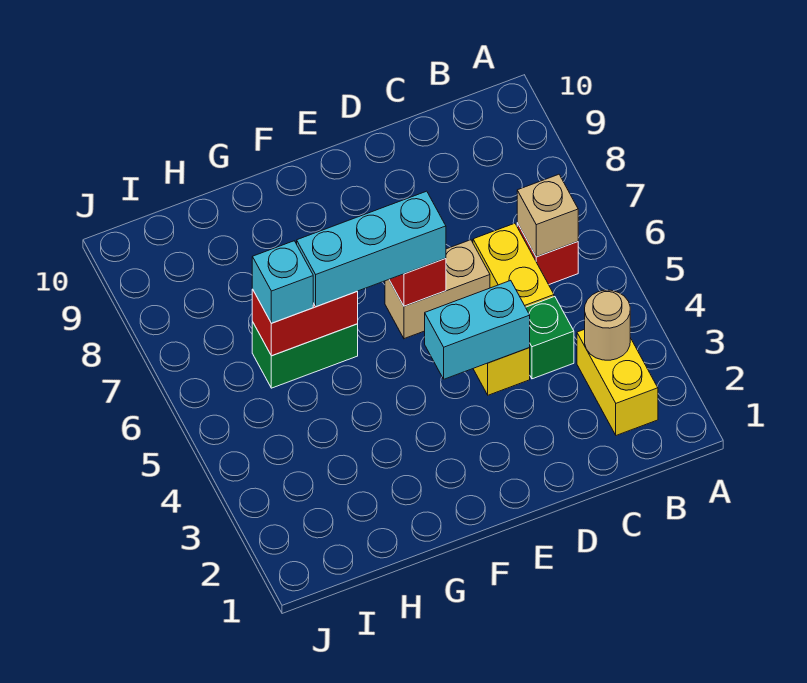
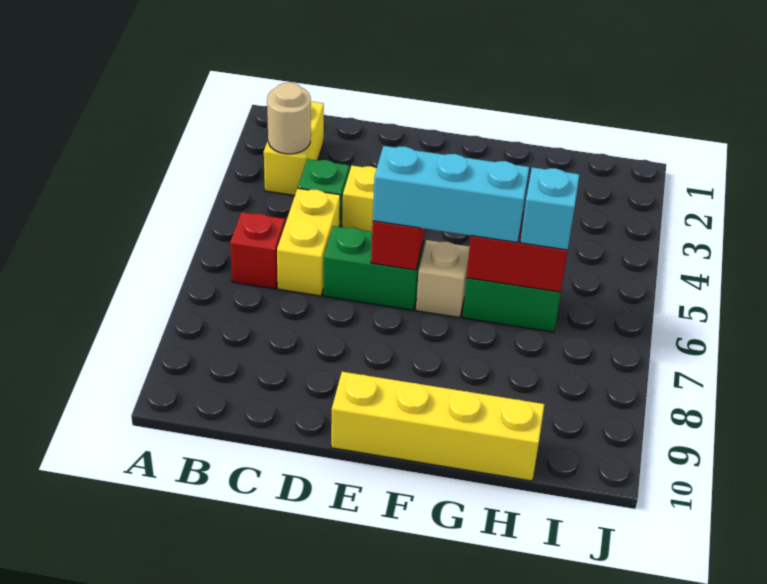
tan 1x1 brick [517,174,578,257] -> tan 1x1 brick moved to [416,240,470,318]
cyan 1x2 brick [425,280,530,379] -> none
tan 1x2 brick [385,240,490,339] -> green 1x2 brick [323,226,424,310]
none -> yellow 1x4 brick [331,372,544,481]

